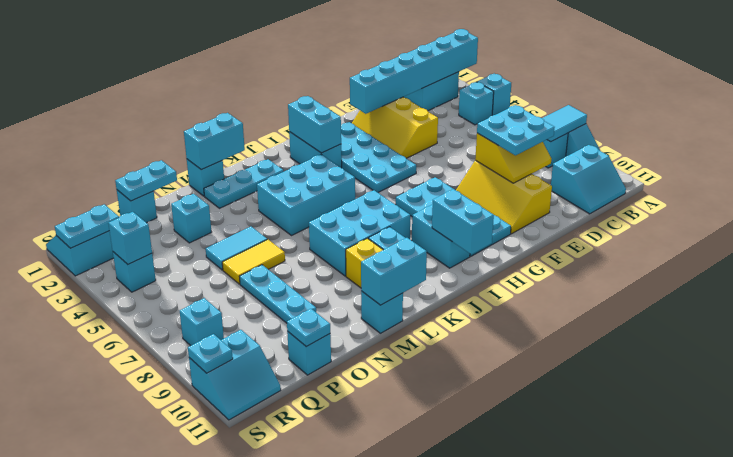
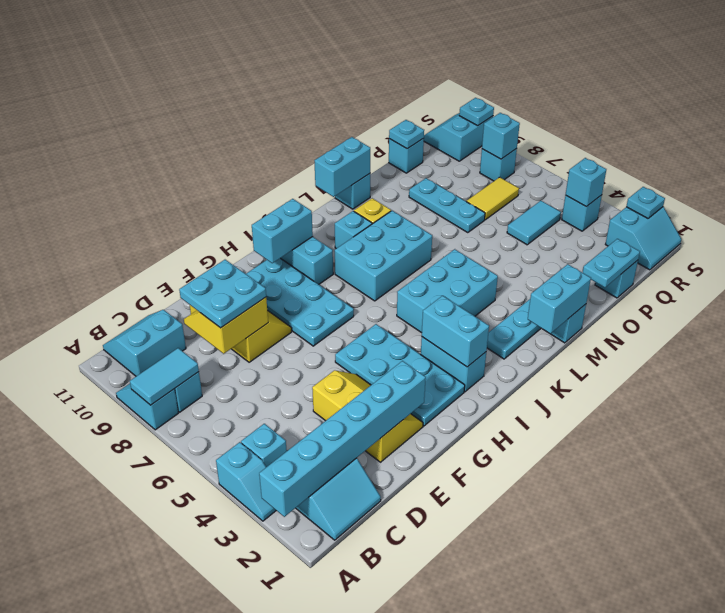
cyan 1x2 brick [432,189,494,254] -> cyan 1x2 brick turned to [252,199,313,263]
cyan 1x2 tile [206,227,267,270] -> cyan 1x2 tile moved to [507,201,561,245]
yellow 1x2 tile [222,239,285,284] -> yellow 1x2 tile moved to [466,177,519,220]
cyan 1x1 brick [171,194,211,243] -> cyan 1x1 brick moved to [482,113,520,159]
cyan 1x2 plate [55,204,119,248] -> cyan 1x1 plate [626,187,665,218]

